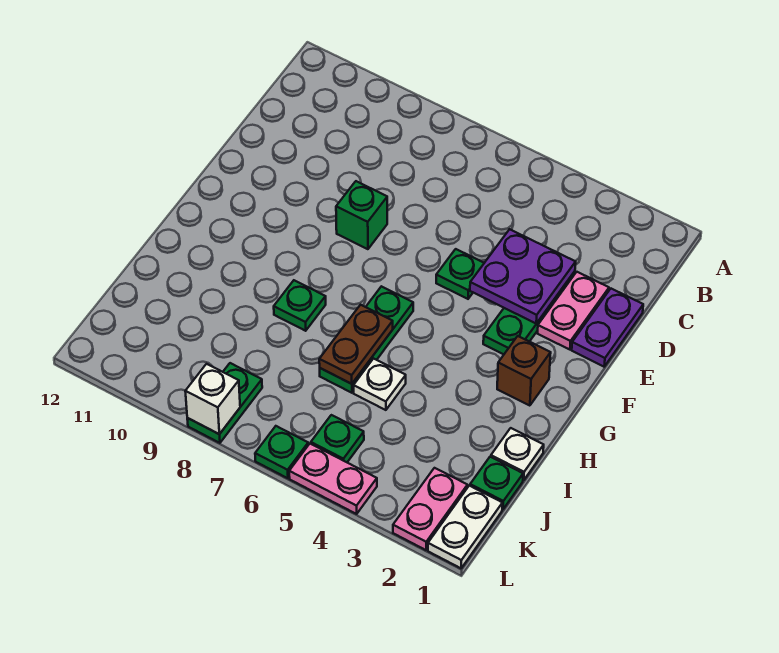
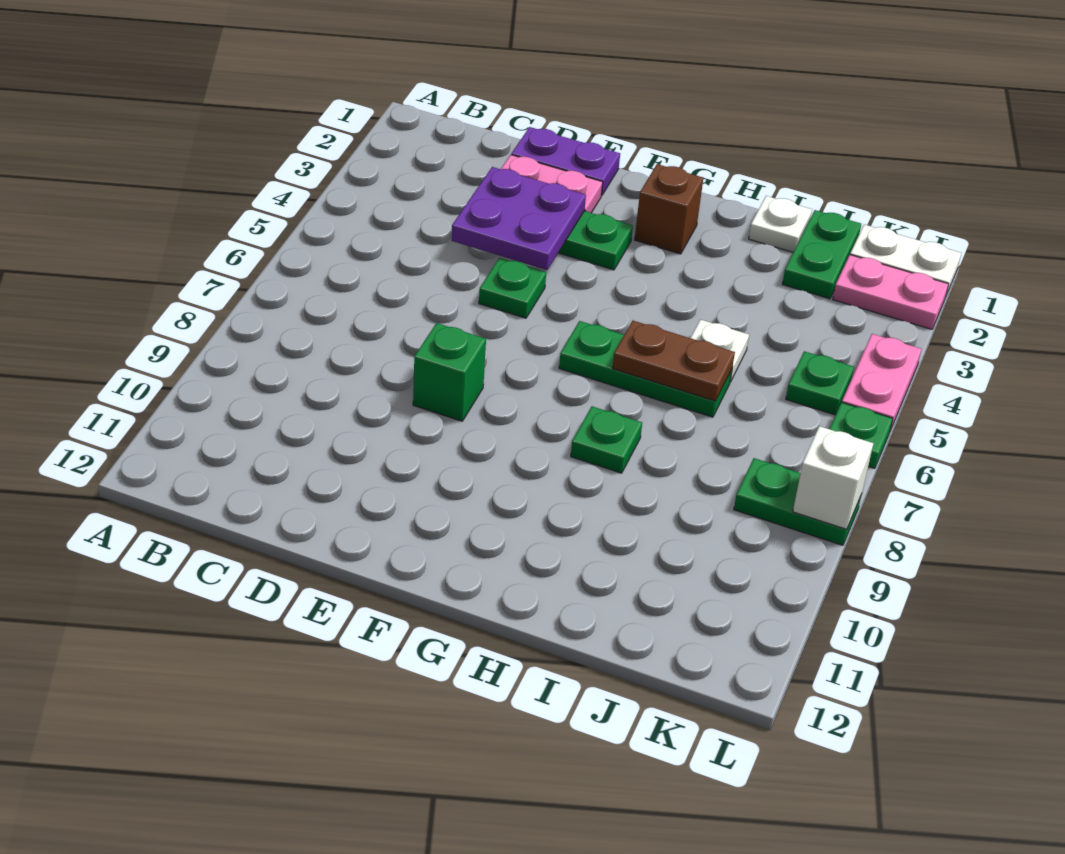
green 1x1 plate [470,457,523,509] -> green 1x2 plate [782,210,861,299]

